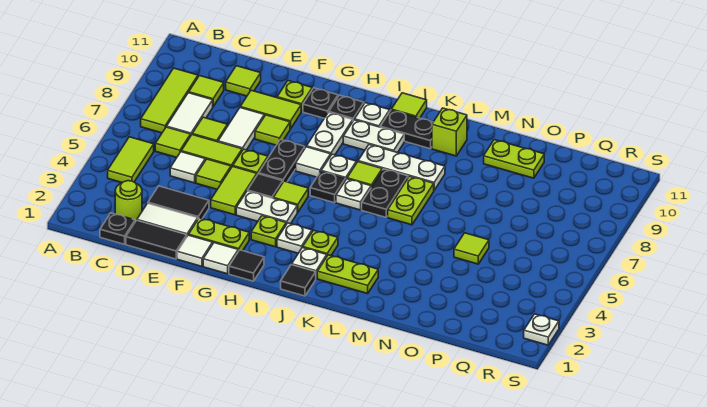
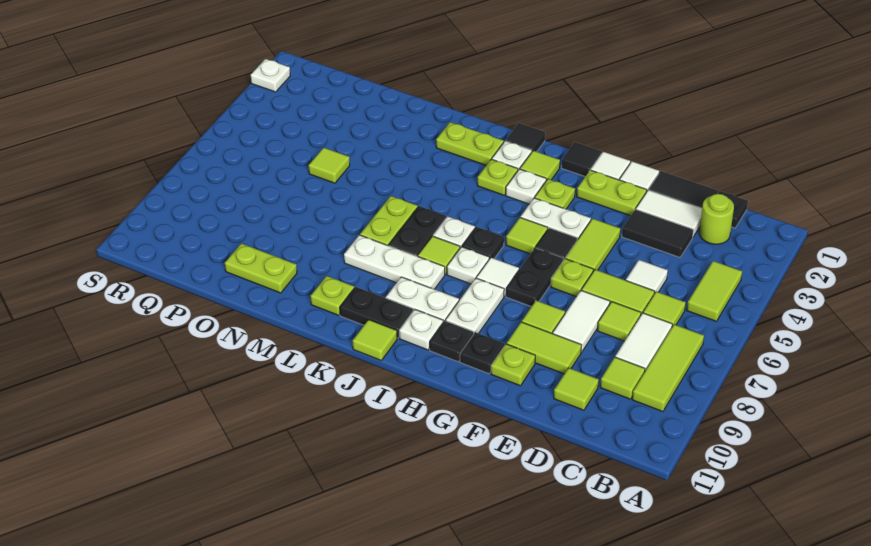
lime 1x1 tile [196,159,231,189] -> lime 1x1 tile moved to [520,151,560,181]
lime 1x1 brick [432,108,467,156] -> lime 1x1 plate [311,276,354,315]

